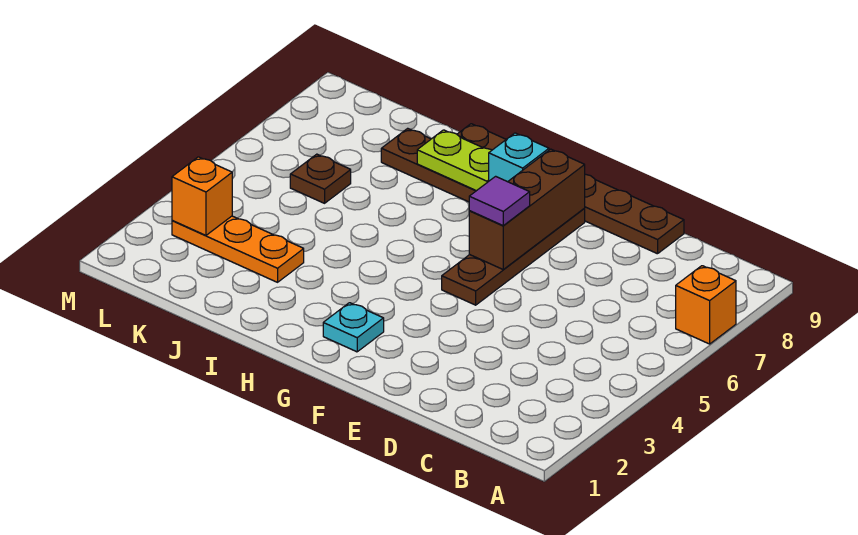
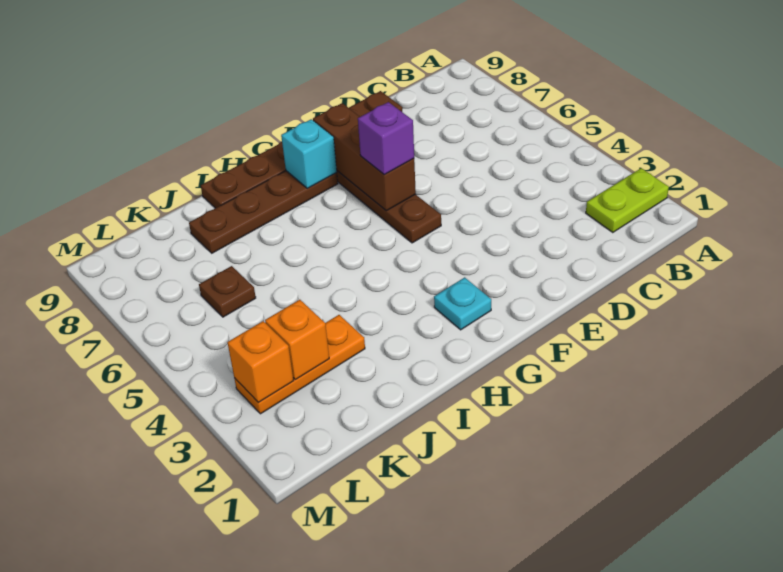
orange 1x1 brick [676,266,736,344] -> orange 1x1 brick moved to [265,300,329,380]
purple 1x1 tile [469,176,530,225] -> purple 1x1 brick [358,102,414,175]
lime 1x2 plate [417,130,492,191] -> lime 1x2 plate moved to [586,168,669,233]

